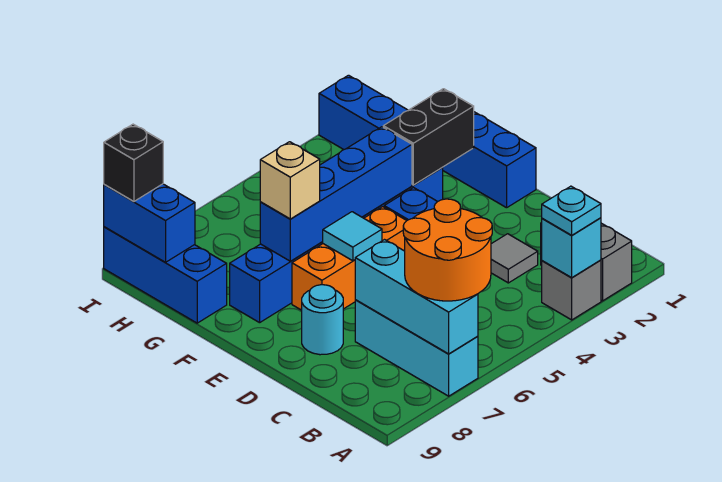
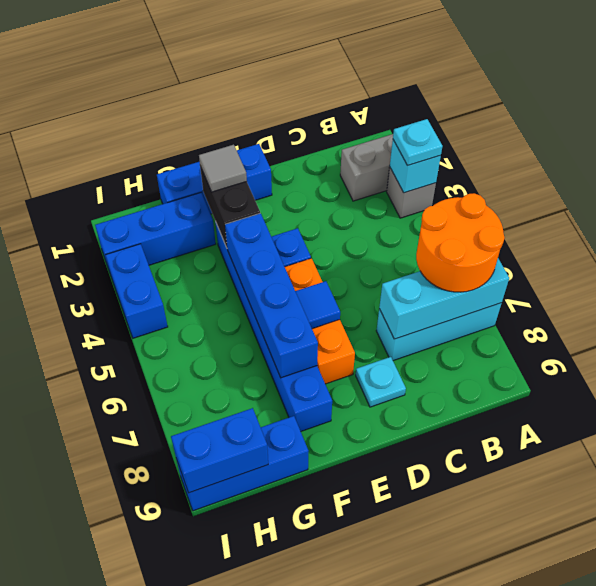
grey 1x1 tile [491,234,538,283] -> grey 1x1 tile moved to [199,145,247,192]
cyan 1x1 round brick [302,285,343,355] -> cyan 1x1 plate [356,357,406,407]
cyan 1x1 tile [323,212,382,261] -> blue 1x1 tile [295,281,340,329]
tan 1x1 brick [260,142,320,219] -> none
none -> blue 1x2 brick [106,244,168,338]
black 1x1 brick [104,124,163,201] -> none

